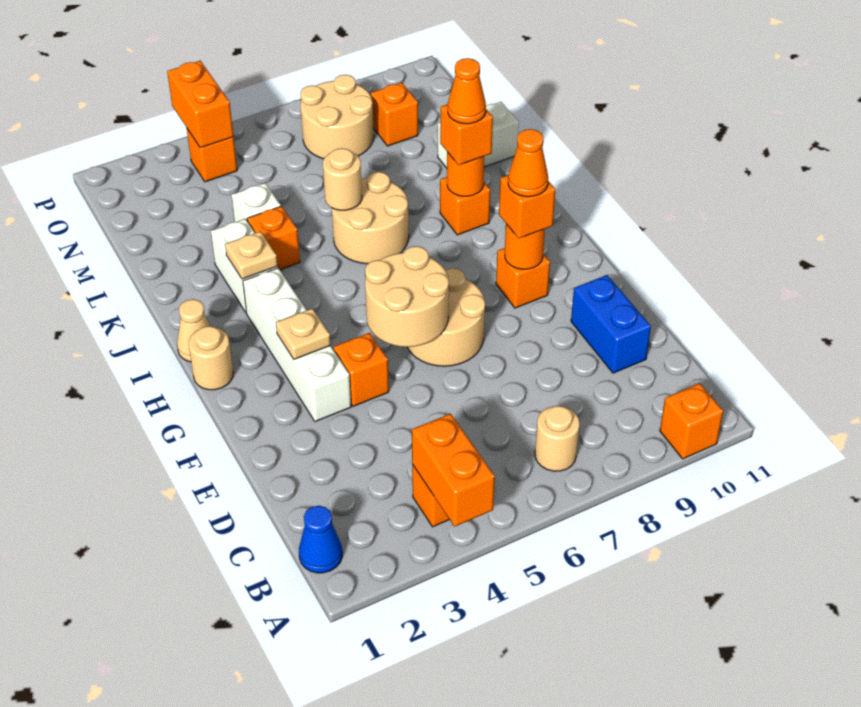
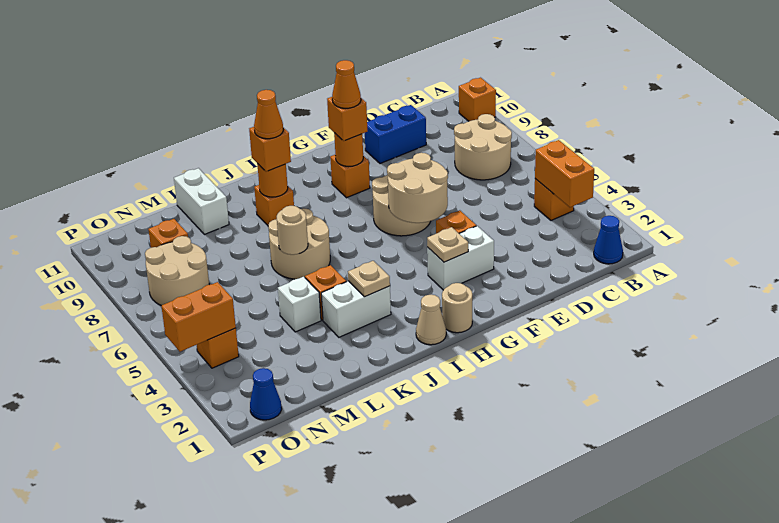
orange 1x2 brick [412,414,495,526] -> orange 1x2 brick turned to [535,140,594,207]
tan 1x1 round brick [535,406,579,471] -> tan 2x2 round brick [454,114,512,180]
white 1x4 brick [243,268,351,422] -> white 1x2 brick [427,226,494,290]
none -> blue 1x1 cone [250,368,282,420]

